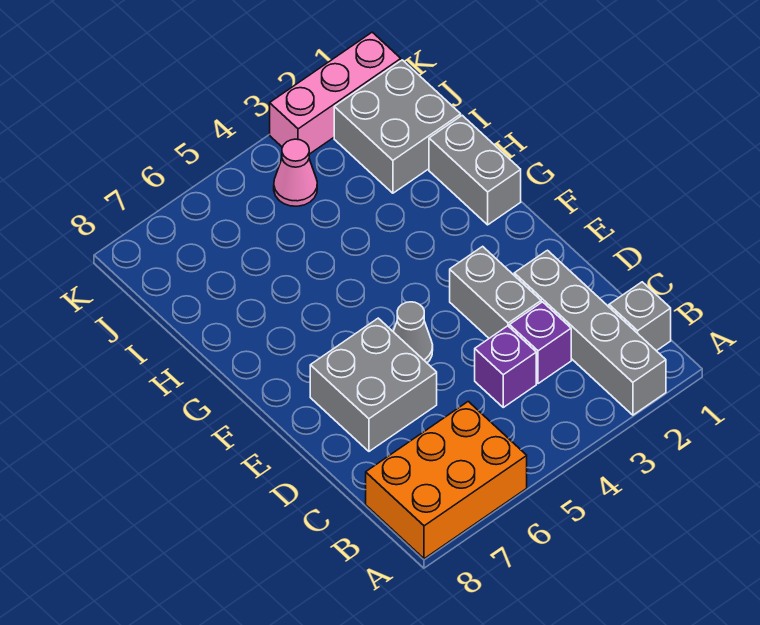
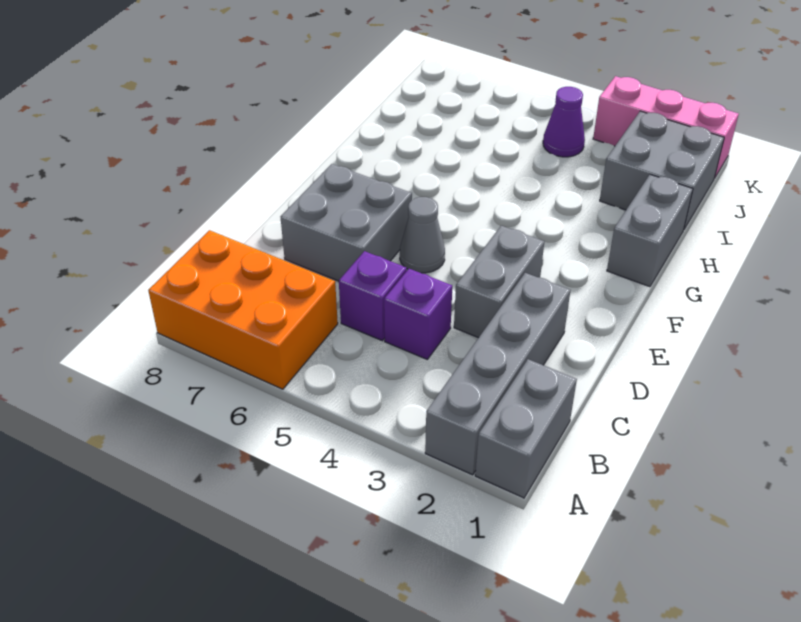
grey 1x1 brick [609,282,671,351] -> grey 1x2 brick [475,359,577,498]
purple 1x1 brick [510,302,571,384] -> purple 1x1 brick moved to [339,251,407,341]
pink 1x1 cone [274,139,317,206] -> purple 1x1 cone [543,87,585,157]

